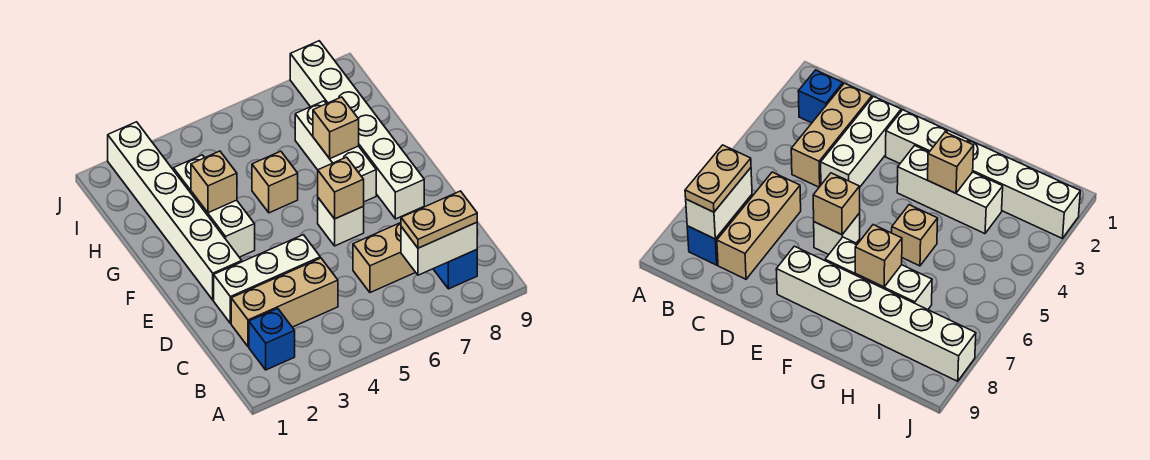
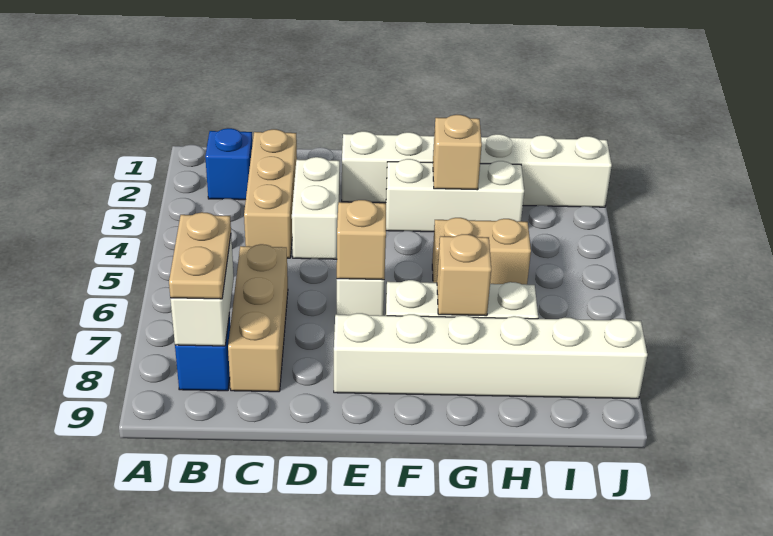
white 1x3 brick [214,235,320,323] -> white 1x2 brick [292,157,340,259]
tan 1x1 brick [252,151,298,213] -> tan 1x2 brick [432,218,531,285]

